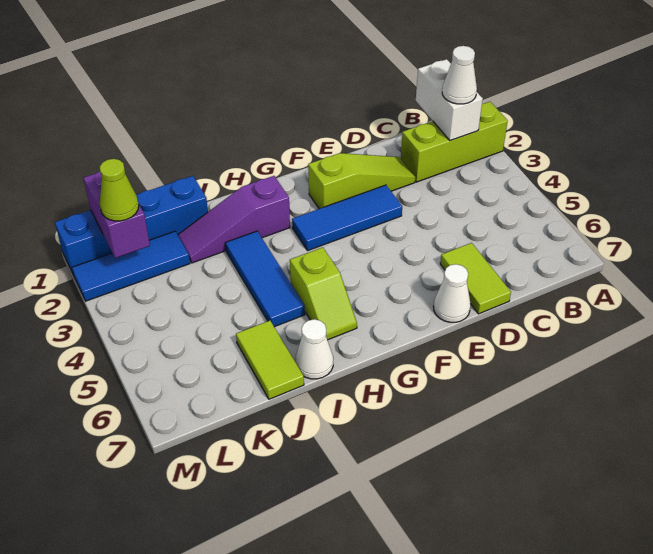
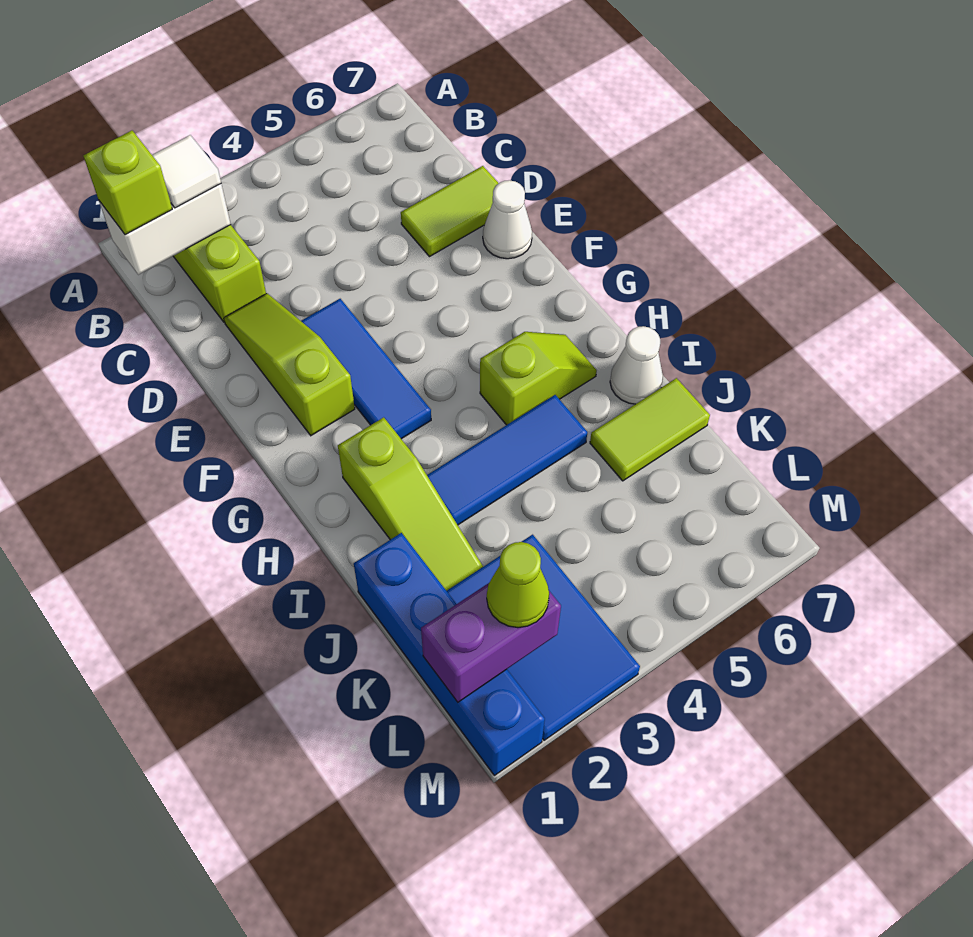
none -> lime 1x1 brick [83,131,172,235]
white 1x1 cone [442,46,477,104] -> white 1x1 tile [152,135,221,208]
purple 1x3 slope [178,176,290,263] -> lime 1x3 slope [338,417,483,591]
blue 1x3 tile [72,231,190,301] -> blue 2x3 tile [447,535,640,740]

